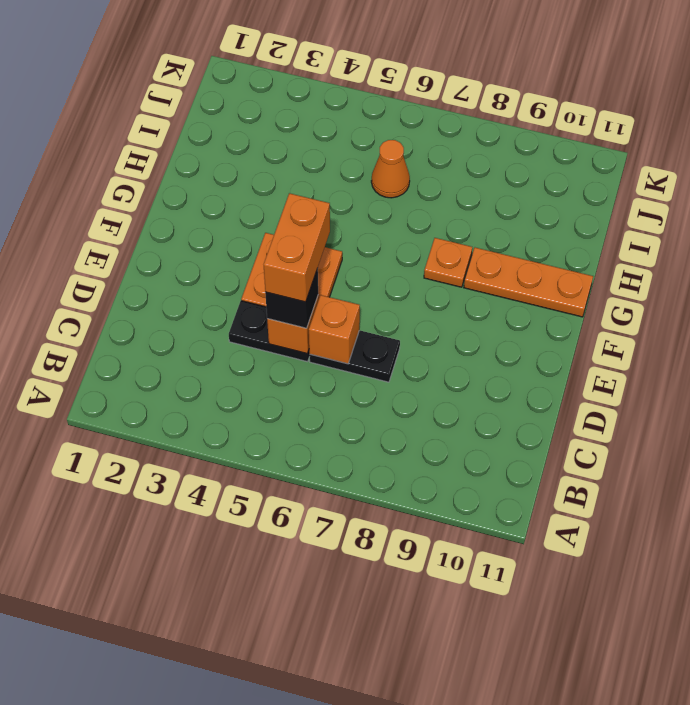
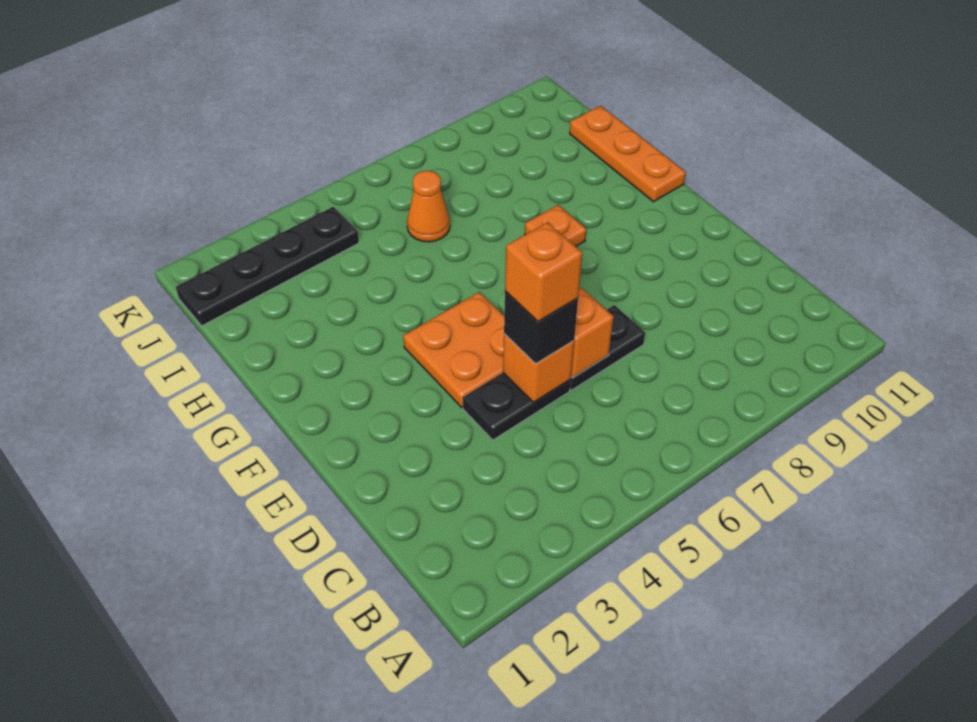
orange 1x2 brick [264,193,330,302] -> orange 1x1 brick [505,222,582,322]
orange 1x3 plate [464,248,593,317] -> orange 1x3 plate turned to [570,106,686,202]
none -> black 1x4 plate [176,207,359,326]

